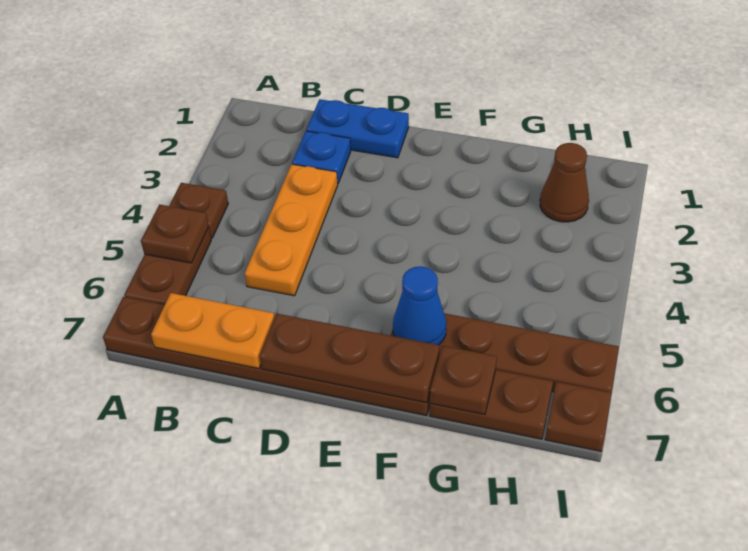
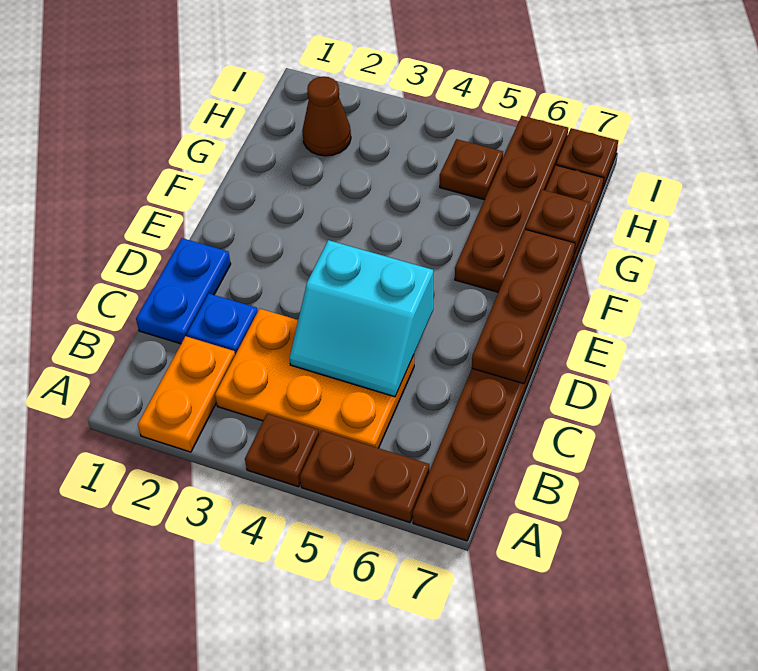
brown 1x1 plate [141,205,209,263] -> brown 1x1 plate moved to [440,139,503,200]
orange 1x2 plate [151,293,275,369] -> orange 1x2 plate moved to [138,336,235,452]
orange 1x3 plate [245,164,338,296] -> orange 2x3 plate [215,309,414,448]
none -> cyan 2x2 slope [290,240,433,397]
blue 1x1 cone [393,266,447,345] -> none

